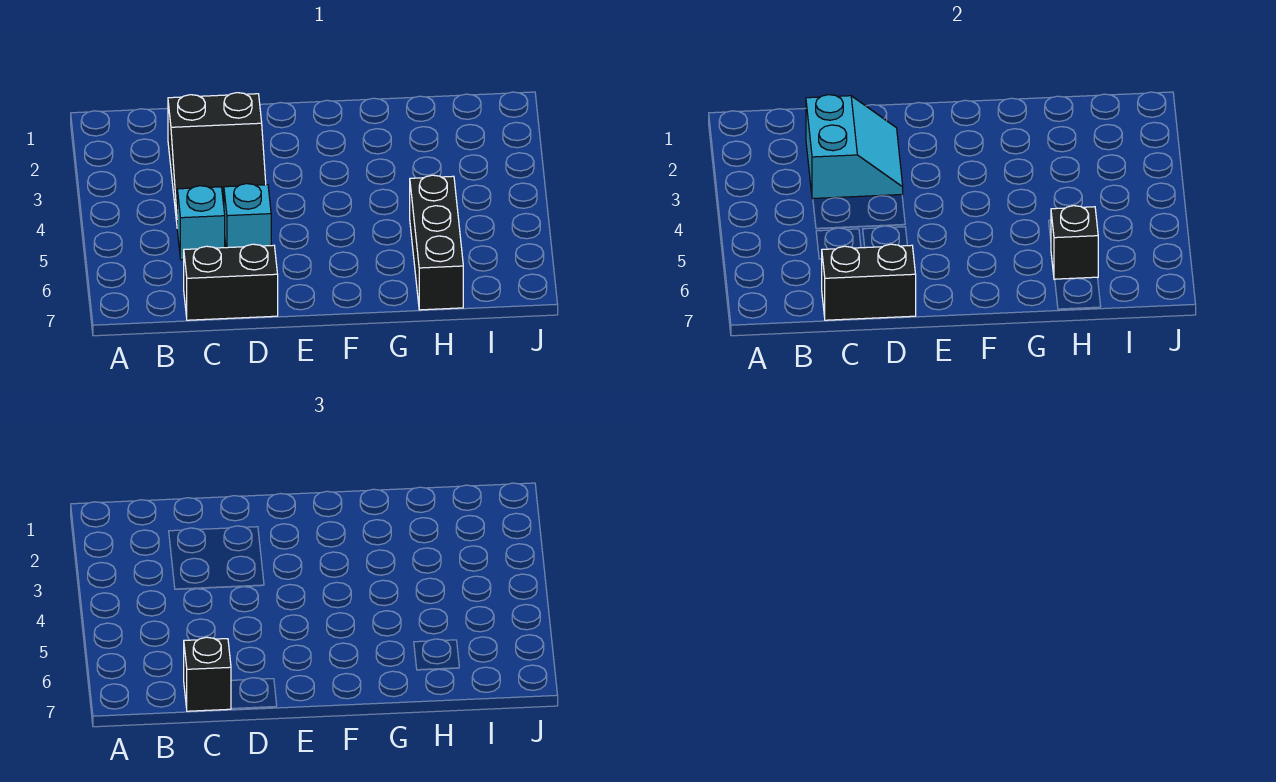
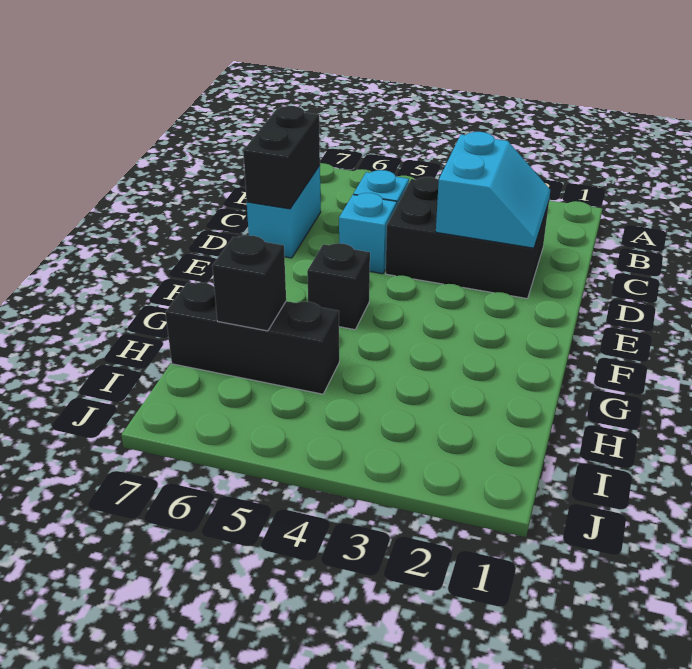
black 2x3 slope [168,93,266,222] -> black 2x3 brick [386,177,549,298]
cyan 2x2 slope [806,95,903,199] -> cyan 2x2 slope turned to [436,132,550,248]
black 1x2 brick [184,244,278,320] -> cyan 1x2 brick [247,166,321,258]
black 1x1 brick [184,637,231,711] -> black 1x1 brick moved to [307,243,370,330]

